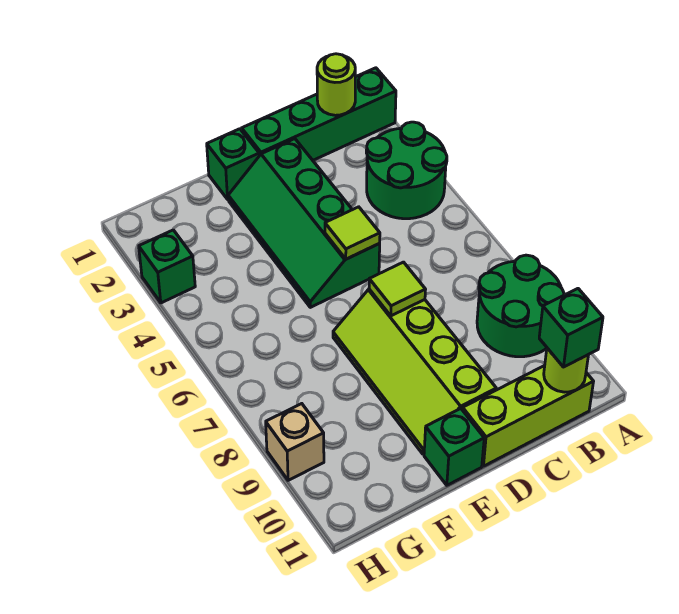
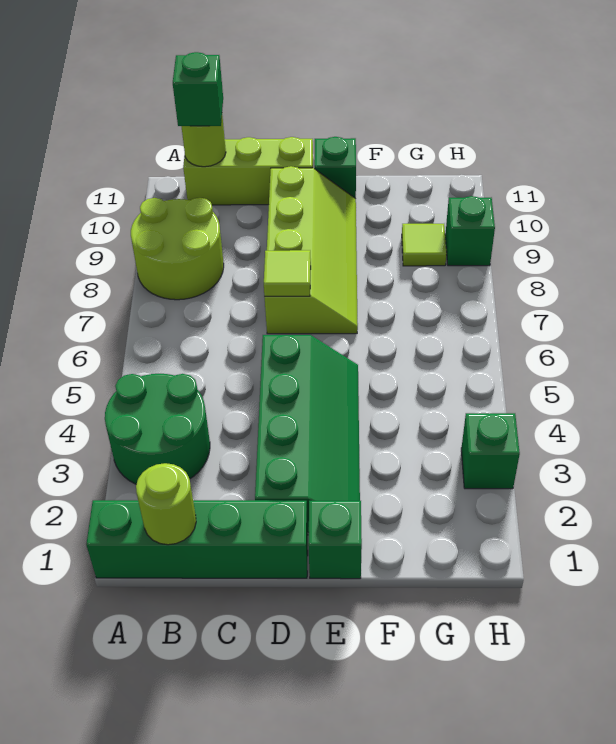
green 2x2 round brick [477,255,564,357] -> lime 2x2 round brick [131,198,224,300]
lime 1x1 tile [325,207,380,259] -> lime 1x1 tile moved to [402,224,447,266]
tan 1x1 brick [266,404,324,480] -> green 1x1 brick [445,196,495,266]

